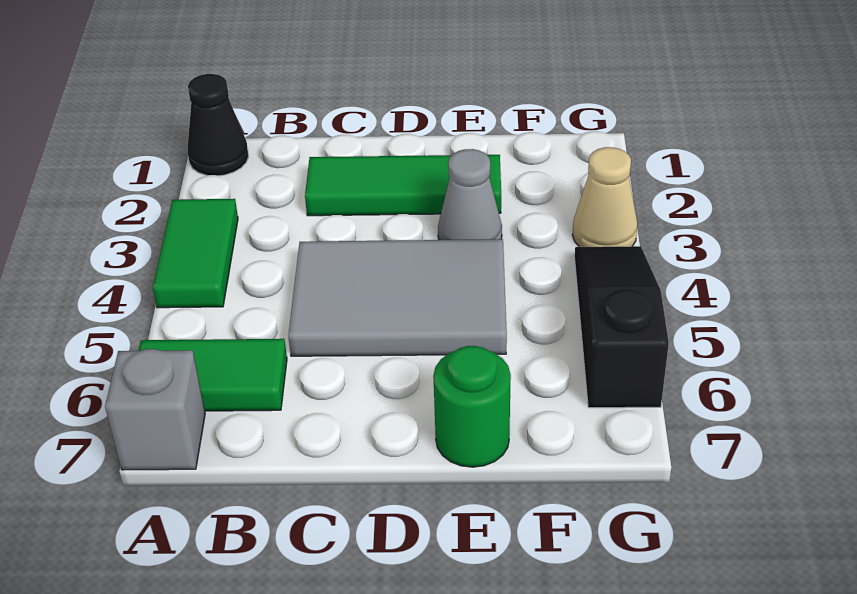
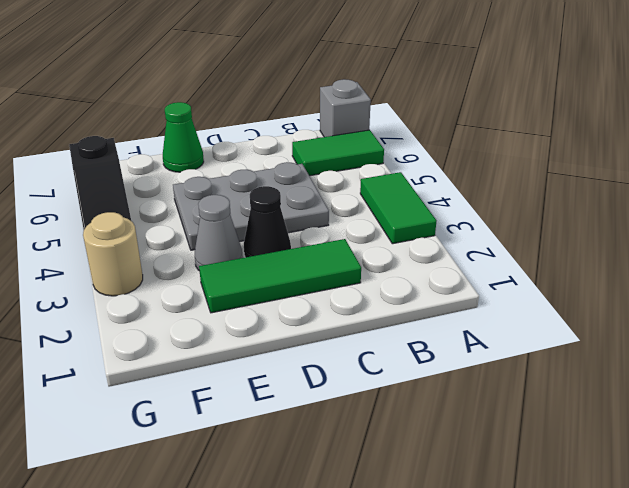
black 1x1 cone [188,74,248,176] -> black 1x1 cone moved to [244,186,291,257]
grey 2x3 tile [288,239,507,356] -> grey 2x3 plate [173,162,329,250]
green 1x1 round brick [433,346,511,467] -> green 1x1 cone [163,102,204,172]
tan 1x1 cone [572,147,638,247] -> tan 1x1 round brick [83,212,143,296]

